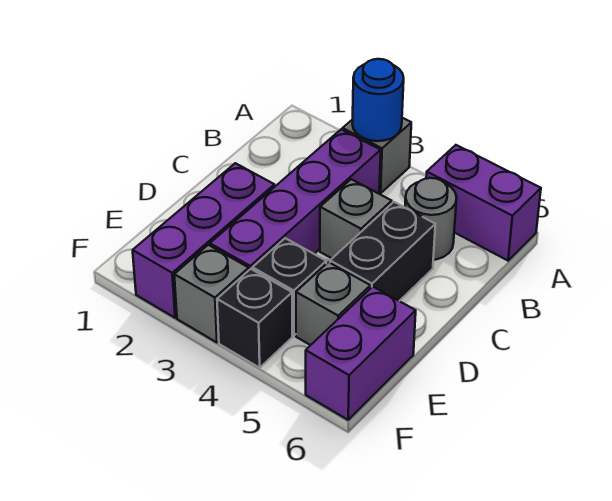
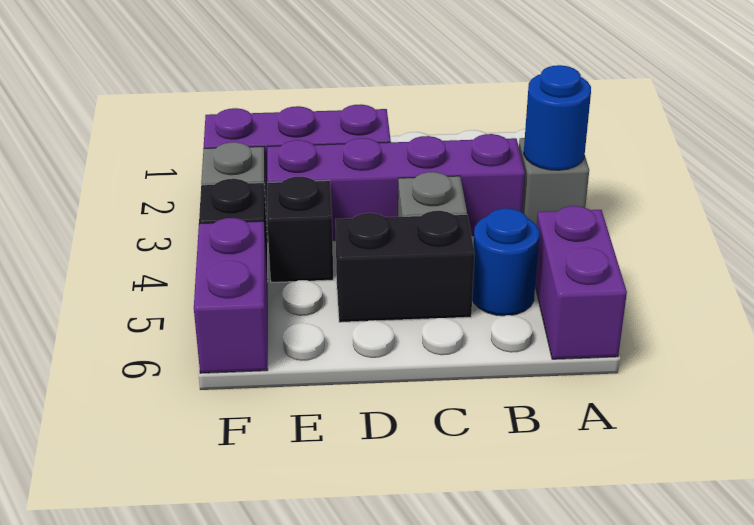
grey 1x1 round brick [405,178,457,260] -> blue 1x1 round brick [472,208,539,316]
grey 1x1 brick [296,262,371,345] -> none
purple 1x2 brick [306,287,416,420] -> purple 1x2 brick turned to [194,218,268,373]

